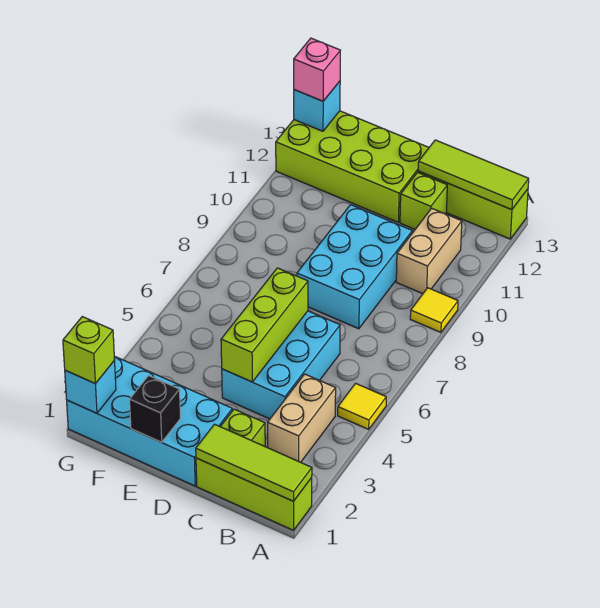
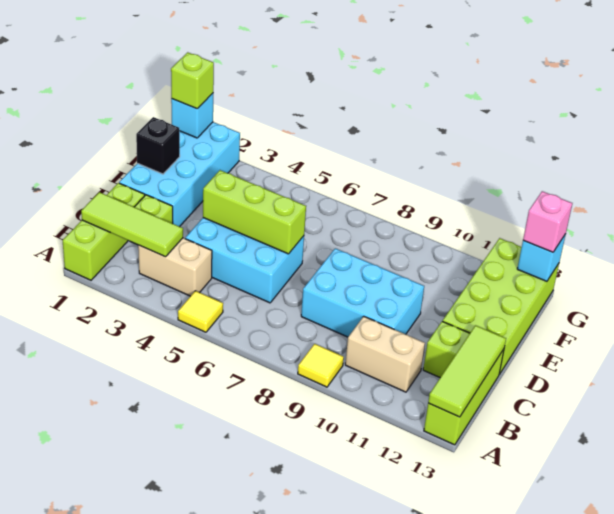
lime 1x3 tile [196,424,312,501] -> lime 1x3 tile turned to [81,192,183,257]

